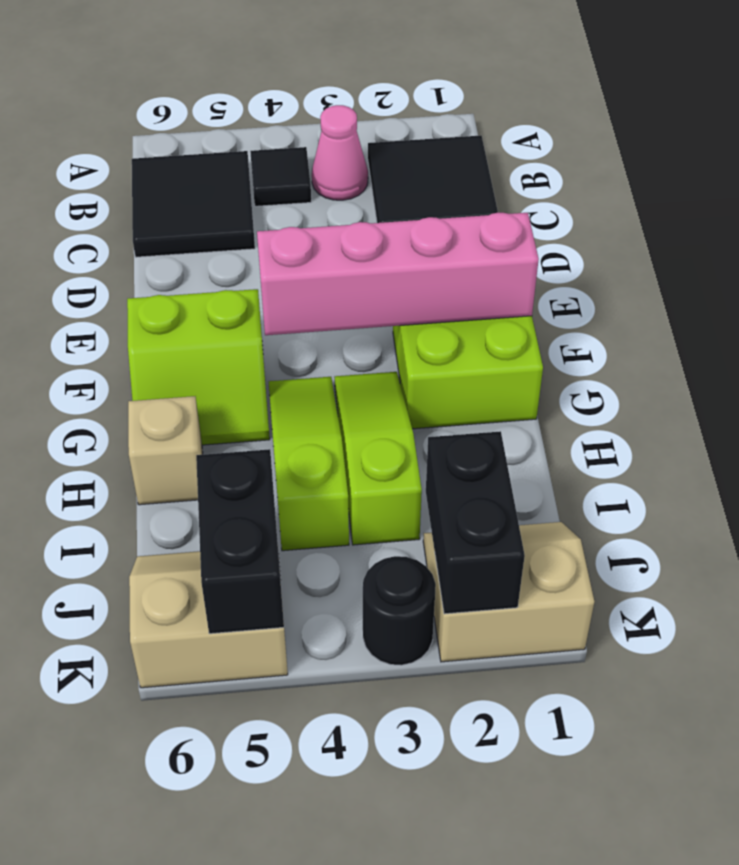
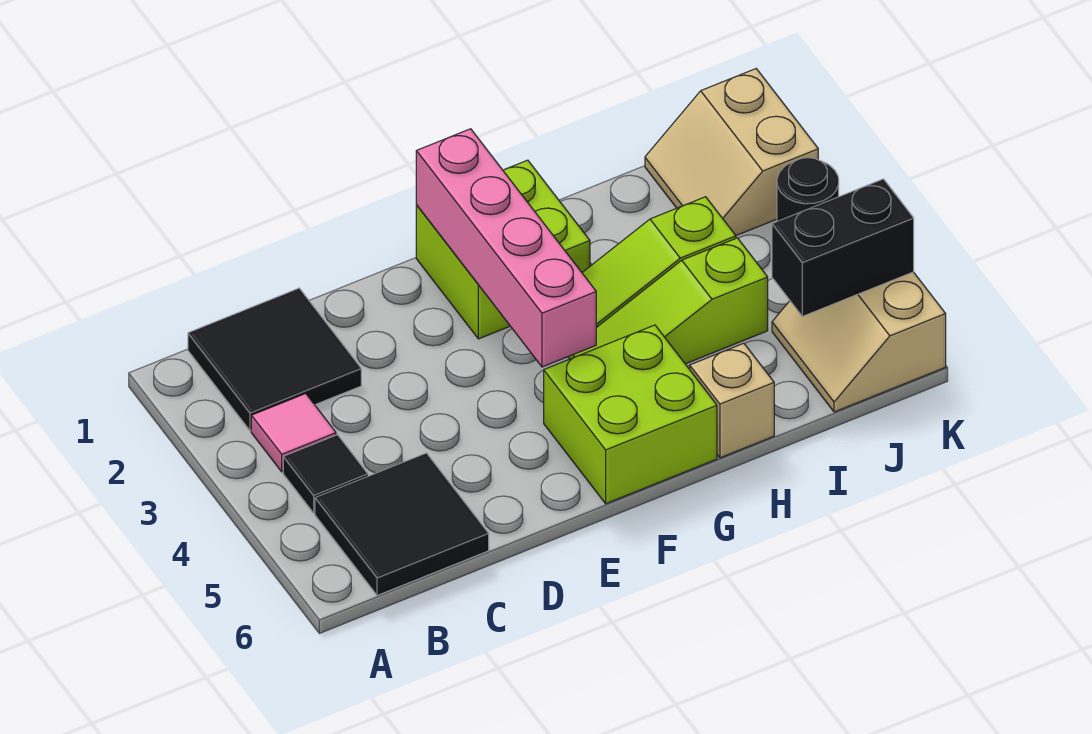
pink 1x1 cone [312,105,368,200] -> pink 1x1 tile [251,394,336,472]
lime 2x2 slope [127,289,270,445] -> lime 2x2 brick [544,325,717,504]
black 1x2 brick [426,431,525,614] -> none

